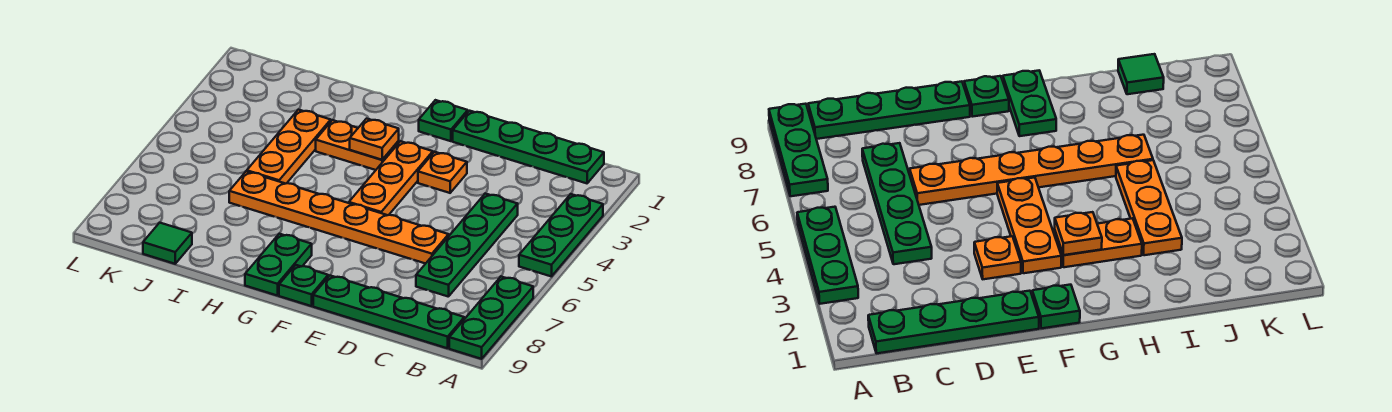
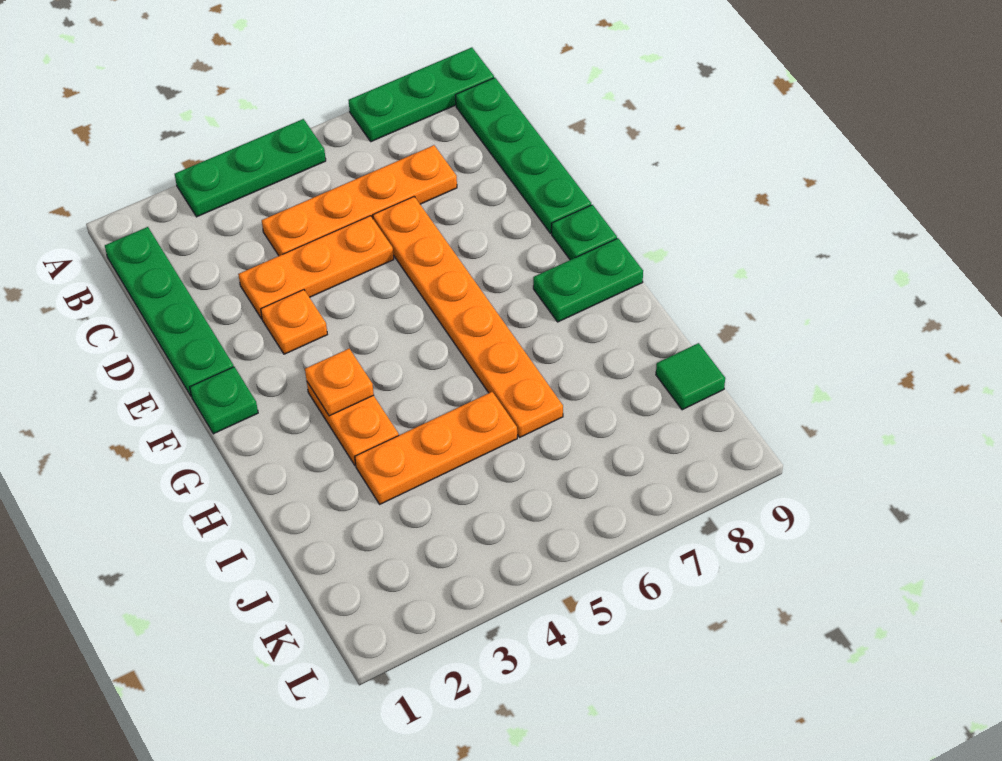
green 1x4 plate [416,194,518,297] -> orange 1x4 plate [262,145,457,256]
orange 1x3 plate [349,141,433,215] -> orange 1x3 plate moved to [238,216,394,319]

